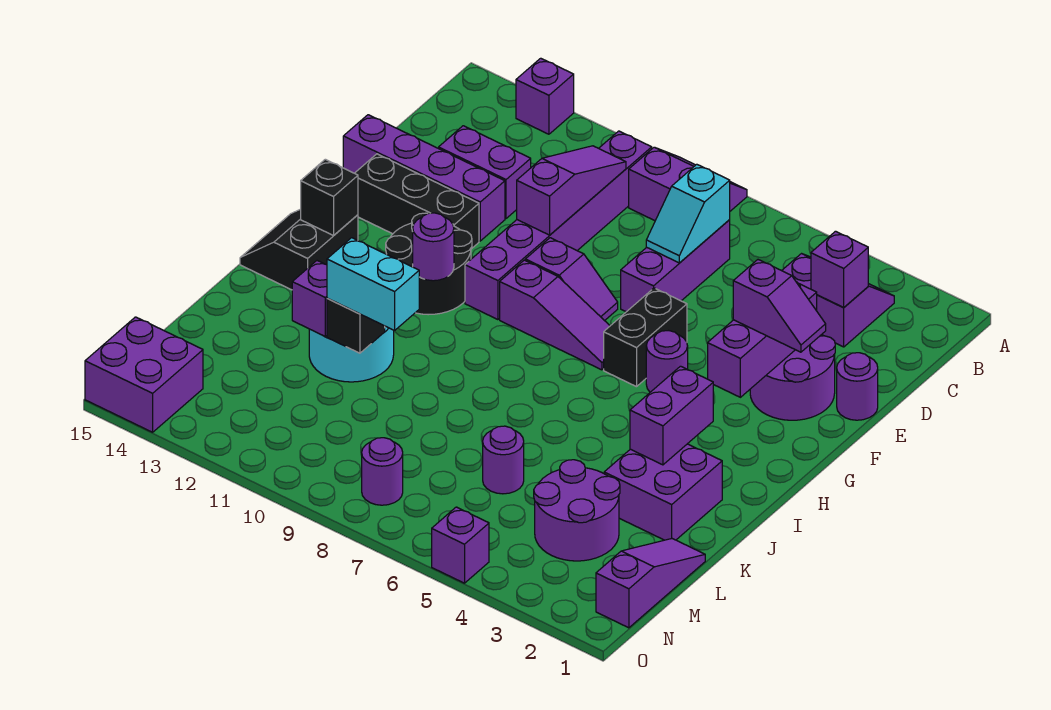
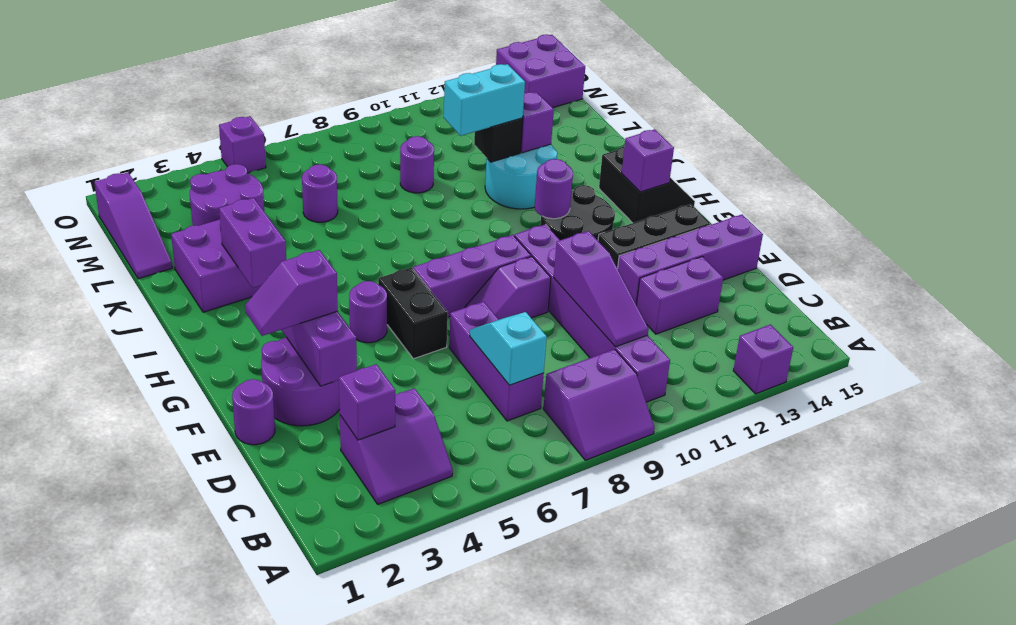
purple 1x3 slope [500,260,610,370] -> purple 1x3 brick [413,235,531,317]
black 1x1 brick [301,159,358,236] -> purple 1x1 brick [622,129,674,192]
purple 1x1 round brick [362,438,403,505] -> purple 1x1 round brick moved to [400,136,434,193]

